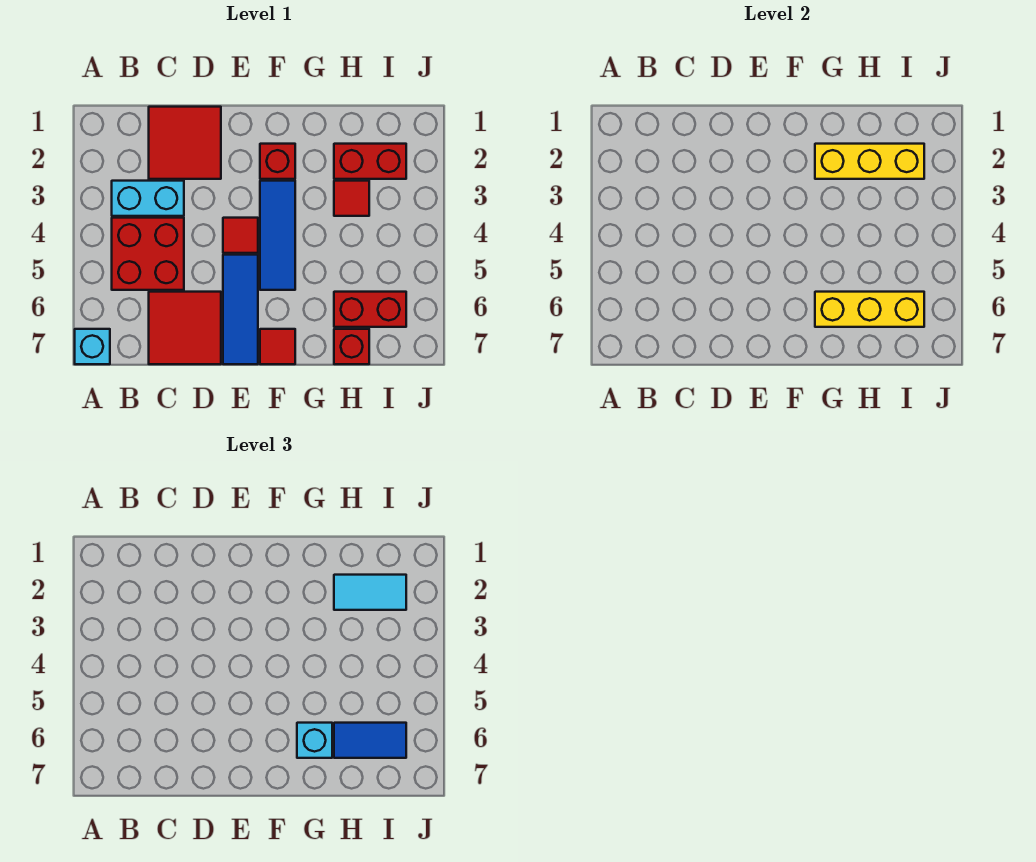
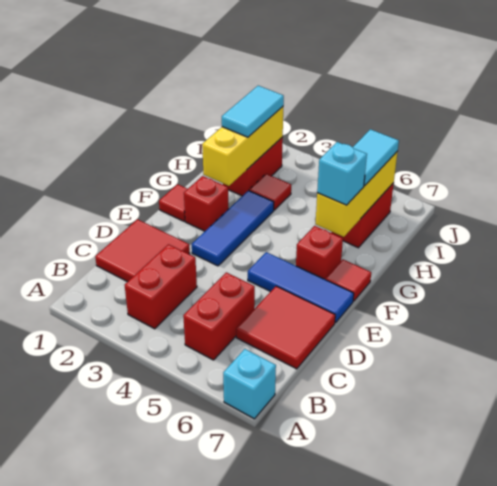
cyan 1x2 brick [112,181,184,216] -> red 1x2 brick [125,244,197,329]
red 2x2 brick [112,218,184,290] -> red 1x2 brick [183,272,255,360]
red 1x1 tile [223,218,258,253] -> red 1x1 tile moved to [159,184,187,221]
blue 1x3 tile [260,181,295,290] -> blue 1x3 tile turned to [192,191,274,266]
blue 1x2 tile [334,723,406,758] -> cyan 1x2 tile [353,129,399,186]
red 1x1 brick [334,329,369,364] -> red 1x1 brick moved to [296,226,343,280]

